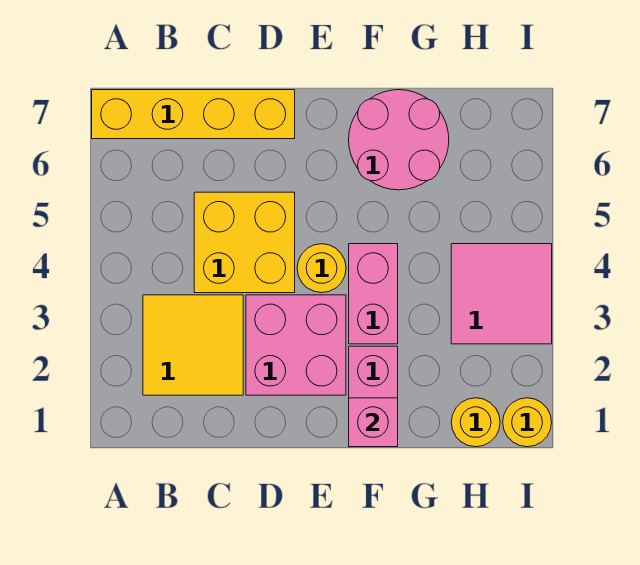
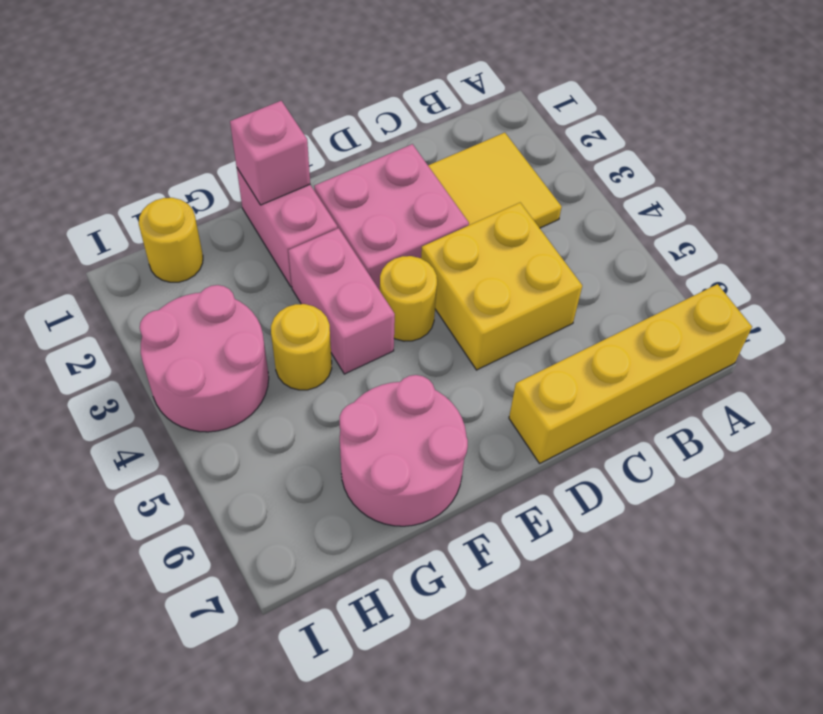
pink 2x2 tile [451,244,552,344] -> pink 2x2 round brick [140,285,269,432]
yellow 1x1 round brick [503,398,552,447] -> yellow 1x1 round brick moved to [271,304,332,390]

